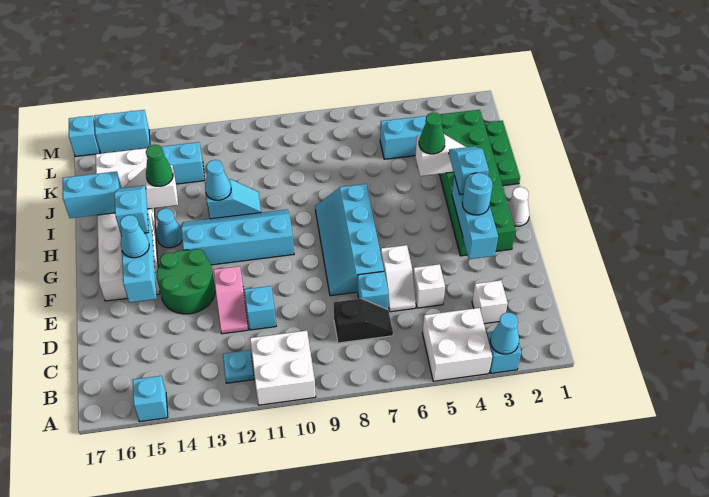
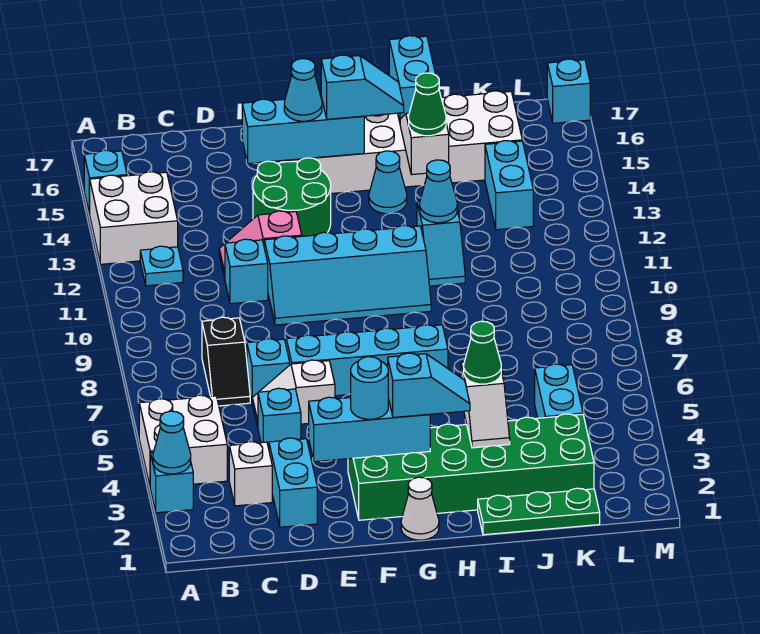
white 2x2 brick [250,331,316,405] -> white 2x2 brick moved to [90,172,178,264]
white 1x1 brick [413,264,445,308] -> cyan 1x1 brick [258,388,301,448]
cyan 2x4 slope [181,210,294,265] -> cyan 2x4 slope turned to [264,226,431,325]
cyan 1x2 brick [94,110,150,153] -> cyan 1x2 brick moved to [269,438,317,527]

